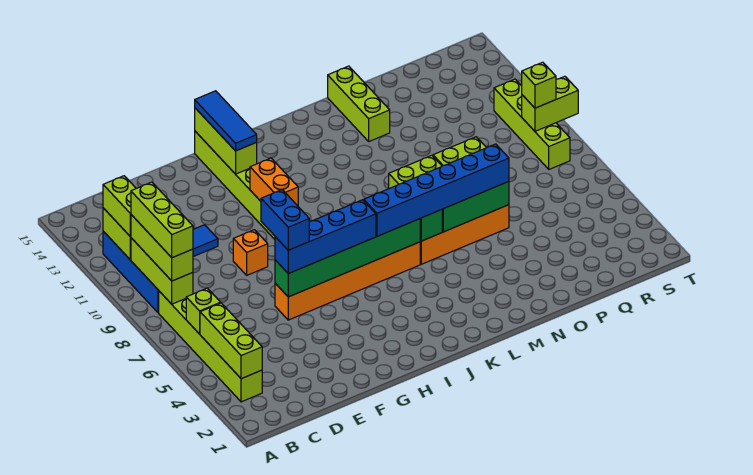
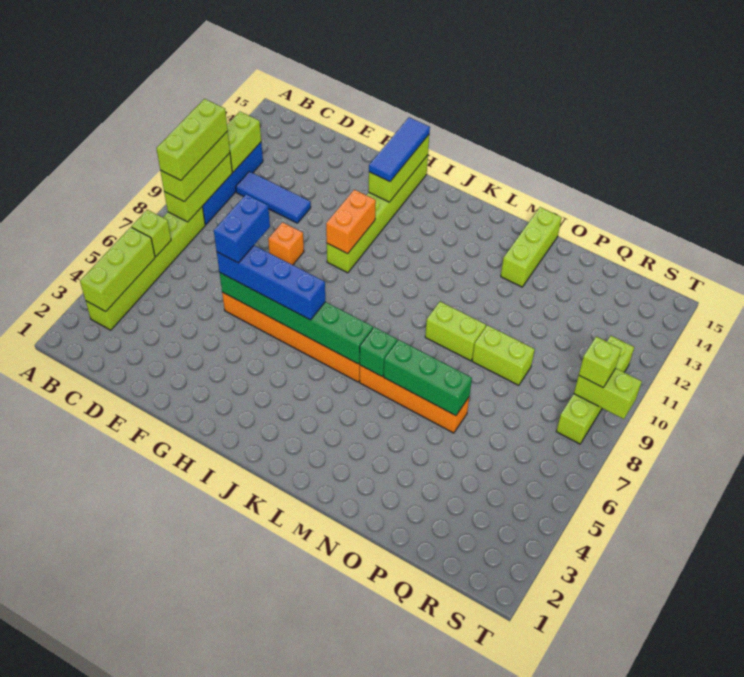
lime 1x2 brick [103,176,136,236] -> none
blue 1x6 brick [364,144,509,236] -> none

